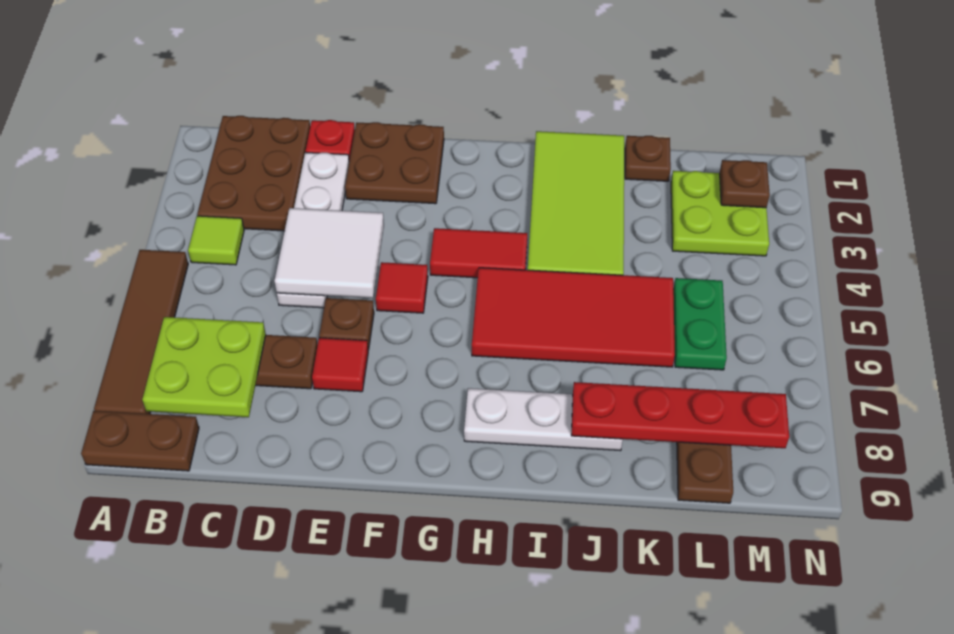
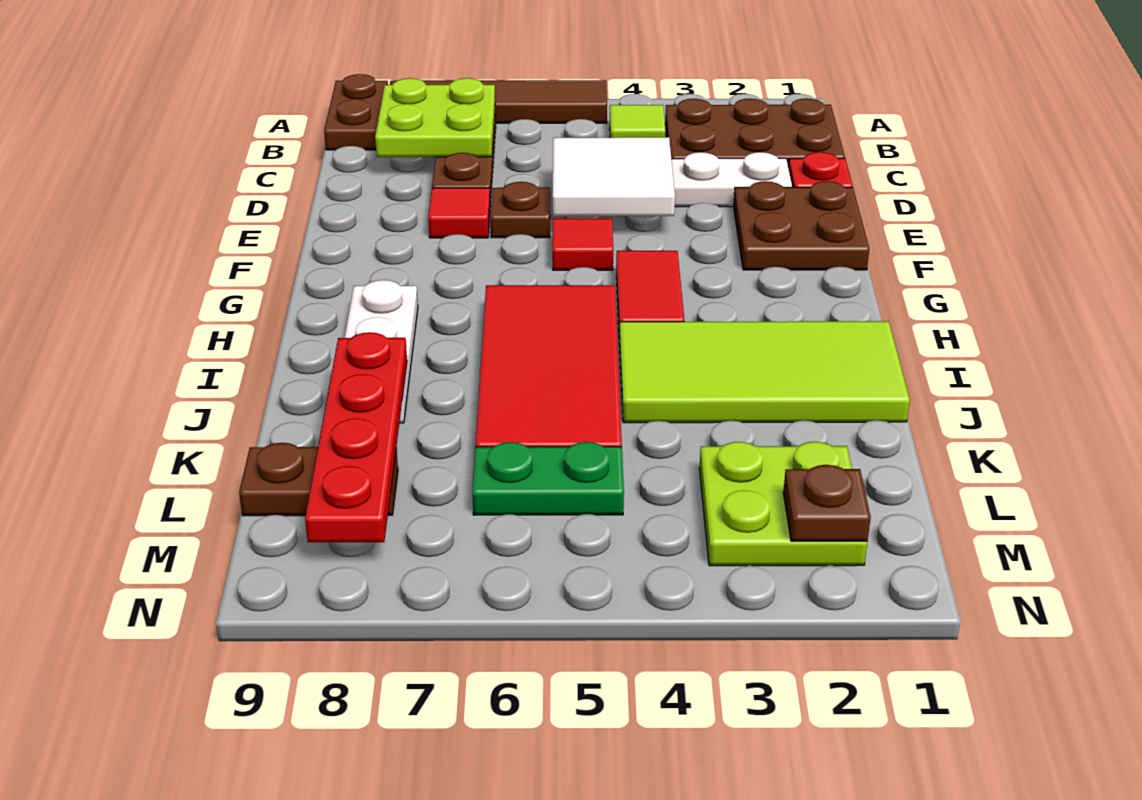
brown 1x1 plate [625,136,671,181] -> none

